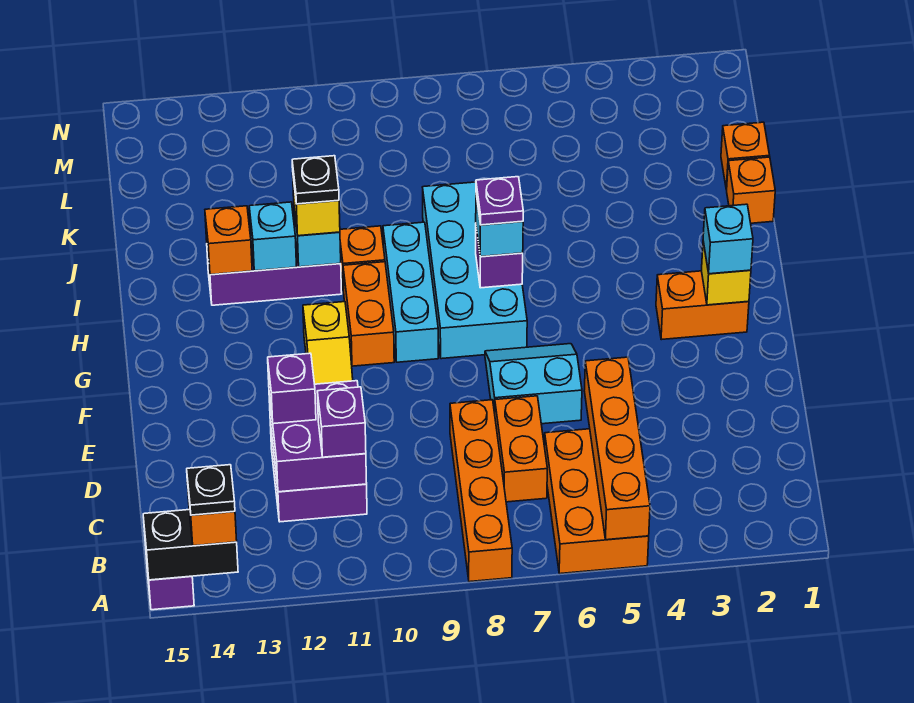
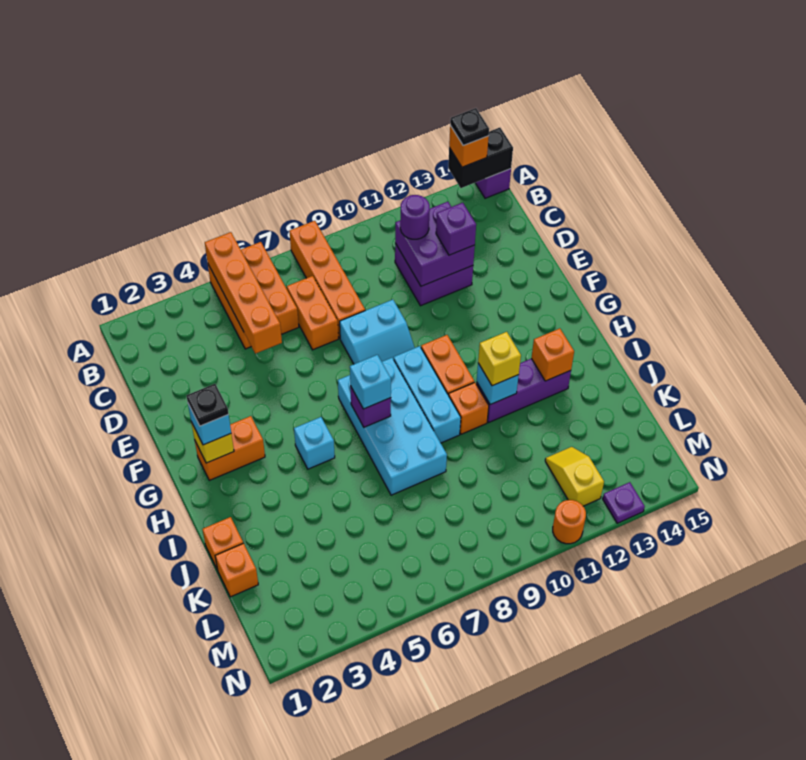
purple 1x1 brick [317,387,366,457] -> purple 1x1 round brick [400,195,430,239]
cyan 2x2 slope [485,344,582,424] -> cyan 2x2 slope moved to [340,300,415,364]
yellow 1x2 slope [303,302,353,384] -> yellow 1x2 slope moved to [545,447,604,506]
purple 1x1 plate [476,177,523,225] -> purple 1x1 plate moved to [603,482,645,523]
black 1x1 plate [292,156,339,204] -> black 1x1 plate moved to [186,384,228,426]
cyan 1x1 brick [249,202,296,271] -> cyan 1x1 brick moved to [294,417,335,469]
none -> orange 1x1 round brick [553,500,586,544]

